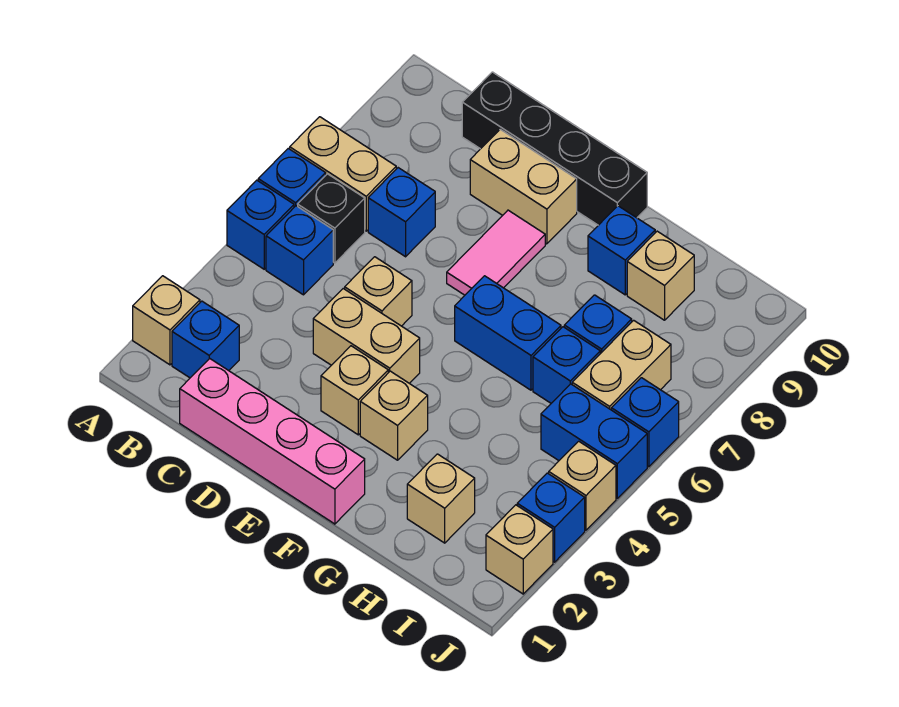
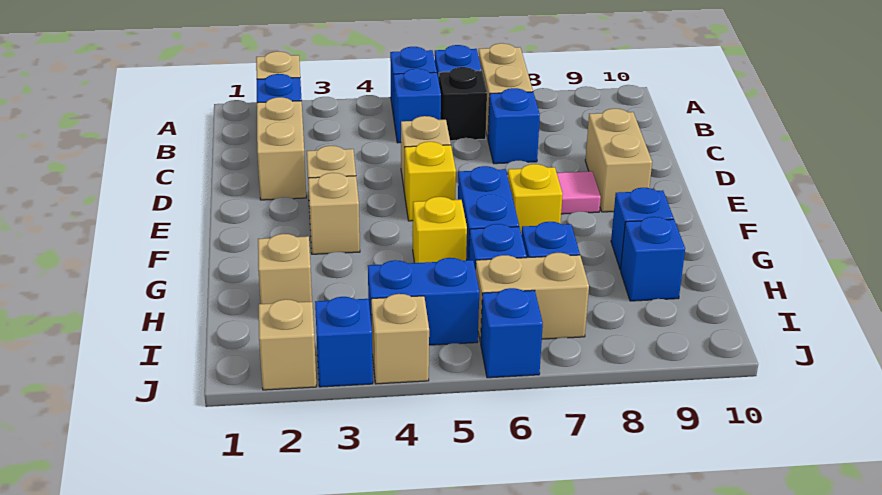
pink 1x4 brick [180,359,365,524] -> none
black 1x4 brick [462,72,647,225] -> none
tan 1x2 brick [313,289,420,383] -> tan 1x2 brick moved to [257,97,306,200]
none -> yellow 1x1 brick [405,142,456,221]
none -> yellow 1x1 brick [508,164,563,235]
none -> yellow 1x1 brick [413,197,467,263]
tan 1x1 brick [627,231,694,320] -> blue 1x1 brick [621,217,685,301]
blue 1x2 brick [541,384,647,498] -> blue 1x2 brick turned to [368,258,479,345]

